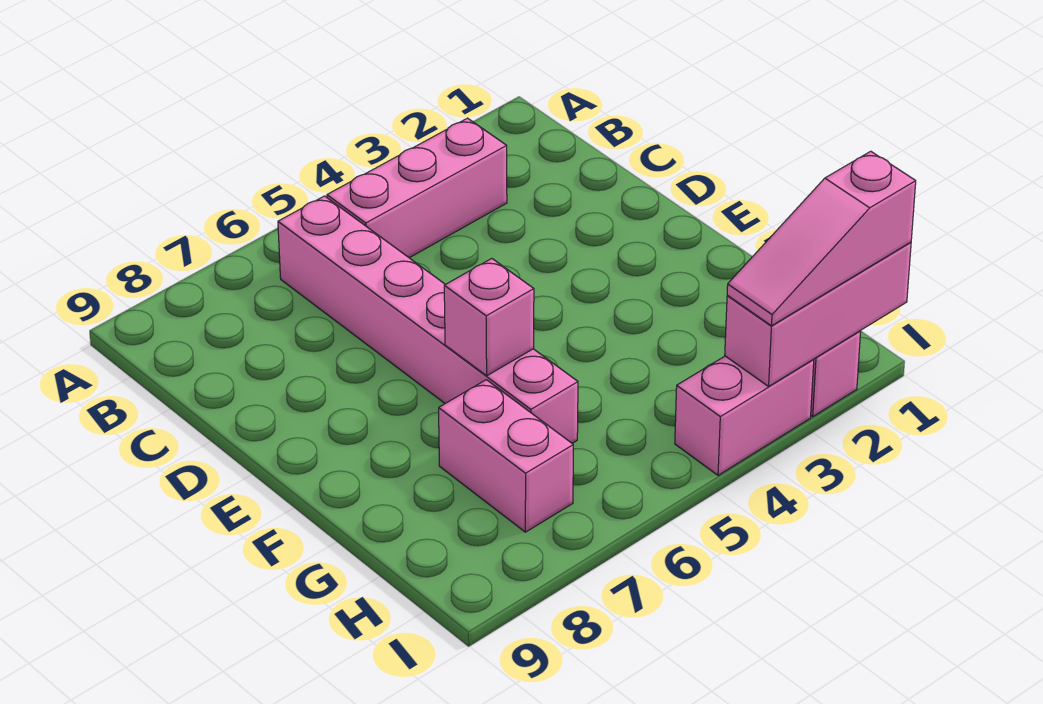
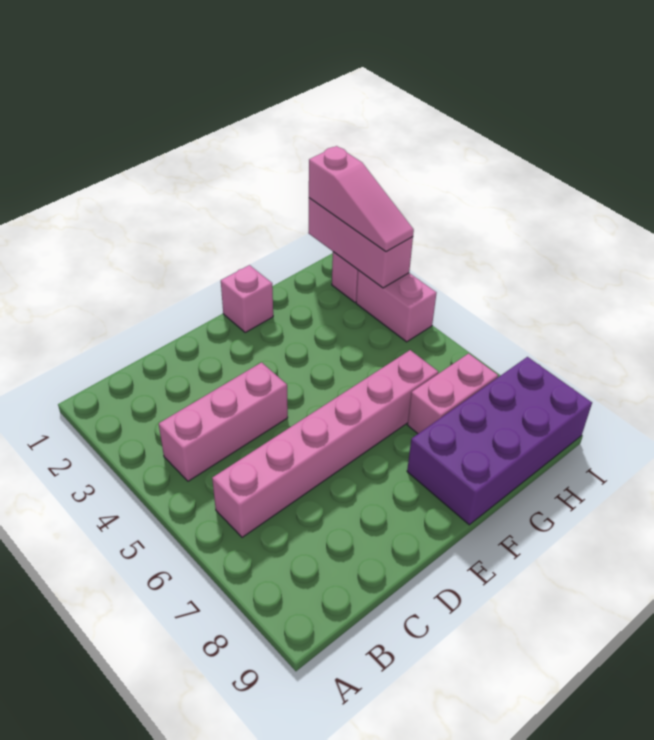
pink 1x3 brick [327,118,507,258] -> pink 1x3 brick turned to [159,363,288,481]
pink 1x1 brick [444,258,534,376] -> pink 1x1 brick moved to [221,265,273,332]
none -> purple 2x4 brick [407,357,592,525]

